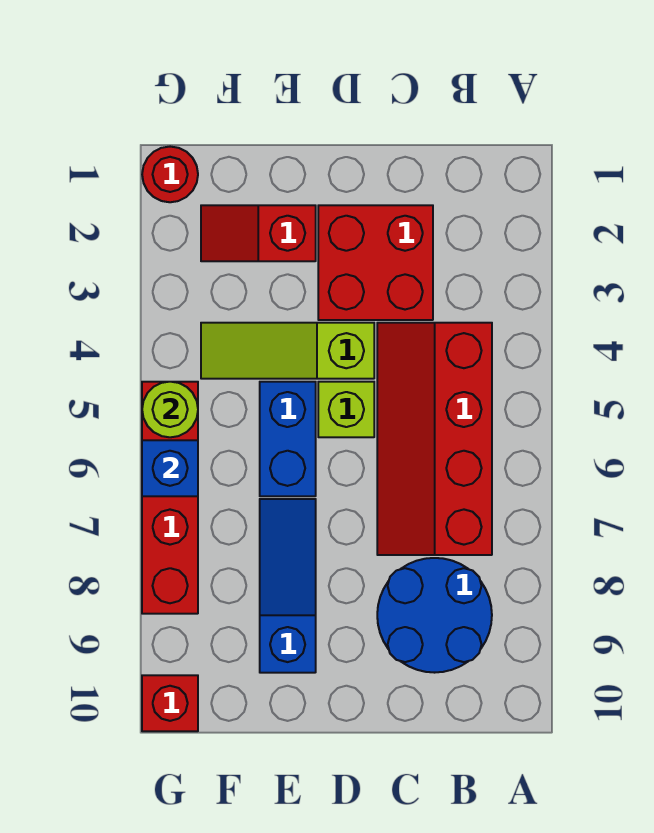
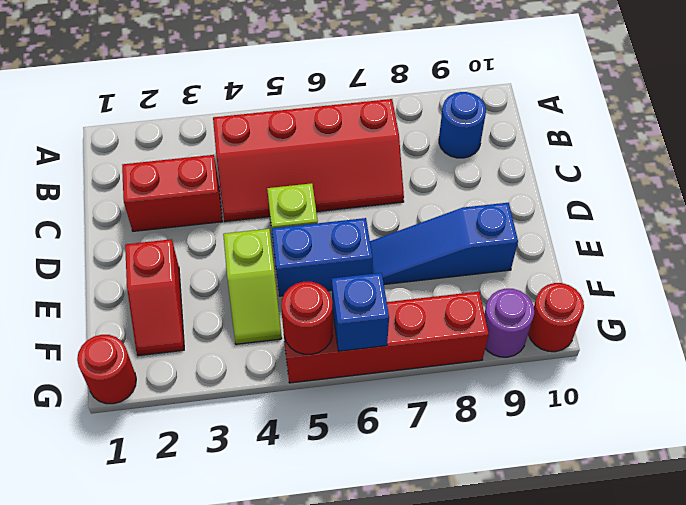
blue 2x2 round brick [377,558,492,673] -> blue 1x1 round brick [439,92,486,158]
red 2x2 brick [318,205,433,320] -> red 1x2 brick [122,155,222,231]
lime 1x3 slope [201,323,374,379] -> lime 1x2 slope [223,229,282,344]
lime 1x1 round brick [142,382,198,437] -> red 1x1 round brick [281,282,333,354]
none -> purple 1x1 round brick [484,289,534,357]
red 1x1 brick [142,675,198,731] -> red 1x1 round brick [528,283,584,352]

